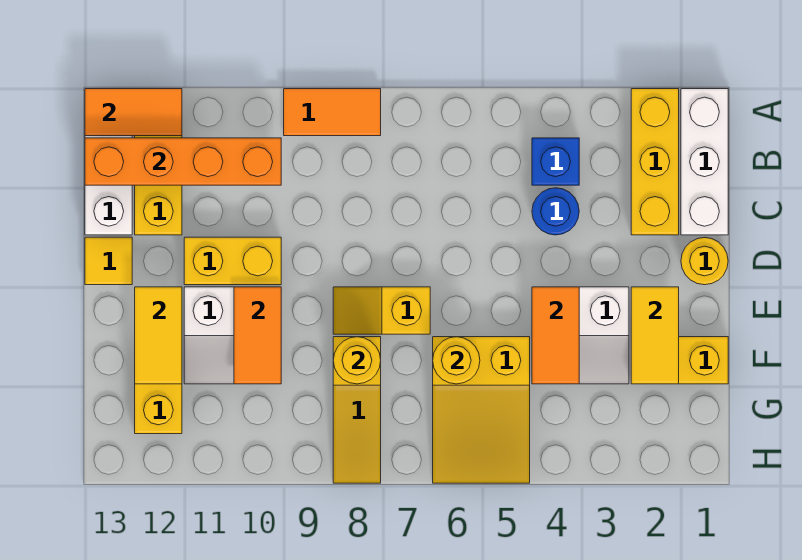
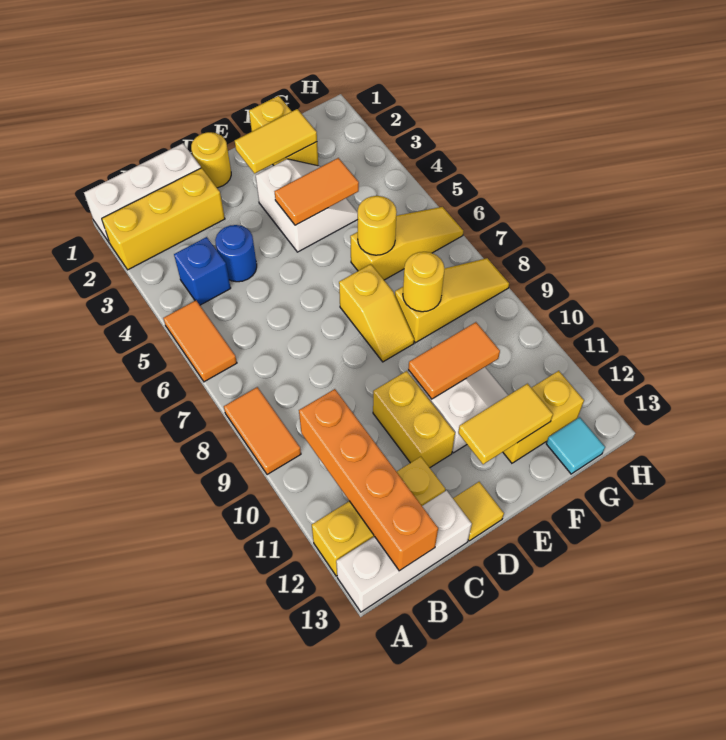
orange 1x2 tile [85,89,182,136] -> orange 1x2 tile moved to [163,300,237,382]
yellow 2x3 slope [433,337,530,483] -> yellow 1x3 slope [350,207,463,280]
none -> cyan 1x1 tile [546,417,605,474]

